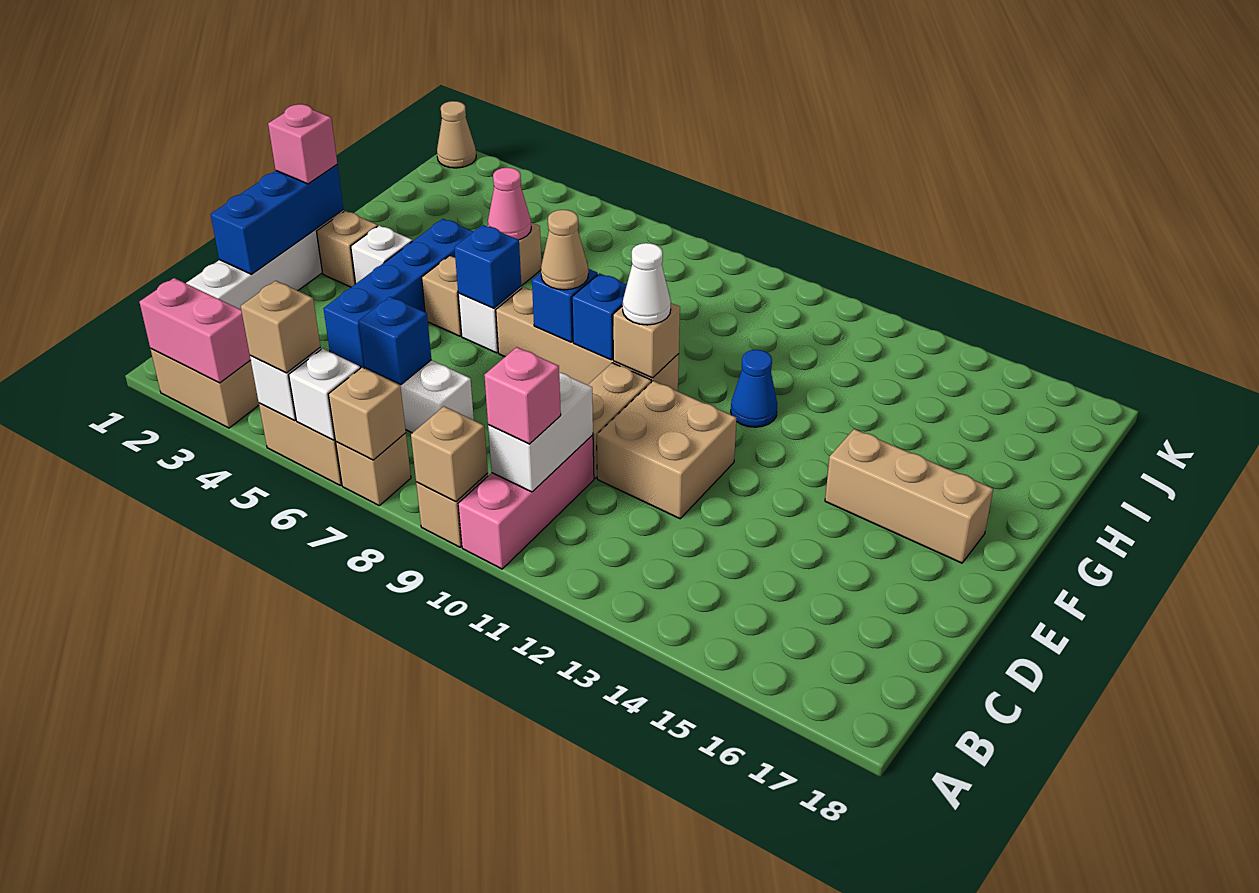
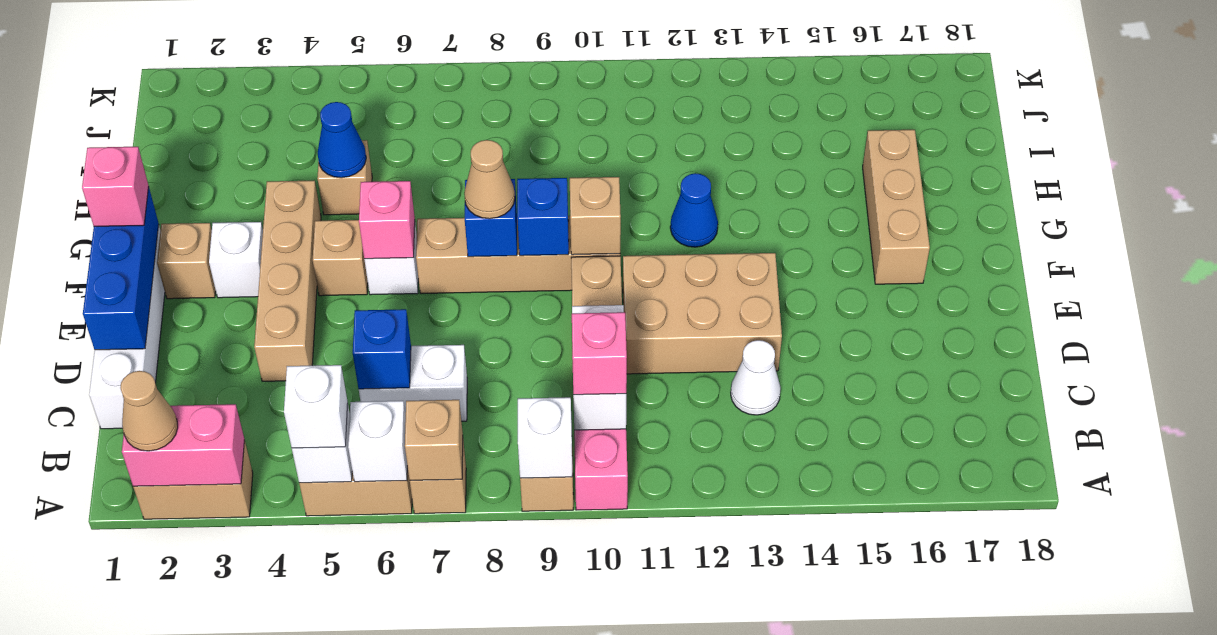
tan 1x1 brick [241,281,320,373] -> white 1x1 brick [284,365,348,448]
tan 1x1 brick [411,406,488,502] -> white 1x1 brick [518,397,573,478]
blue 1x4 brick [323,219,473,368] -> tan 1x4 brick [254,180,321,381]
tan 2x2 brick [597,381,736,519] -> tan 2x3 brick [623,253,782,374]
blue 1x1 brick [454,225,521,308] -> pink 1x1 brick [359,181,415,259]
white 1x1 cone [623,243,671,325] -> white 1x1 cone moved to [731,340,781,415]
tan 1x3 brick [825,429,993,563] -> tan 1x3 brick turned to [863,130,930,284]
pink 1x1 cone [488,168,531,240] -> blue 1x1 cone [318,102,366,178]
tan 1x1 cone [437,101,476,168] -> tan 1x1 cone moved to [120,371,178,451]

